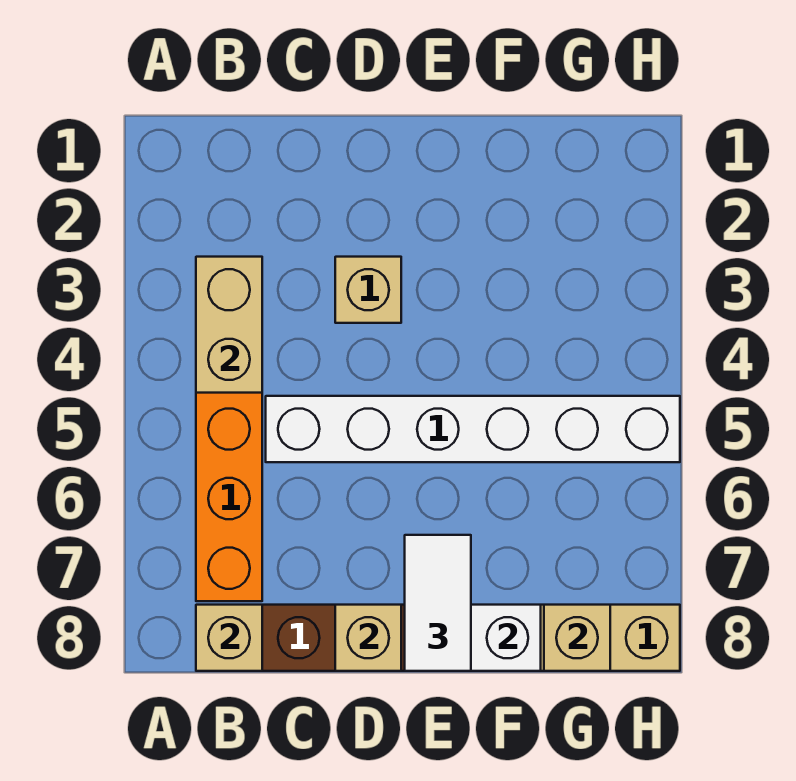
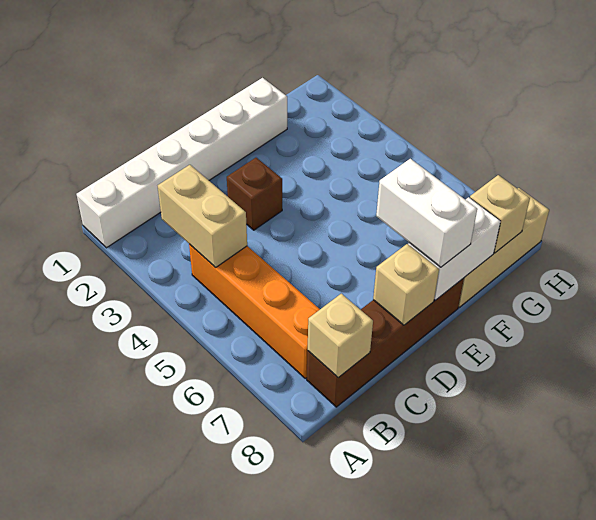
white 1x6 brick [266,396,680,462] -> white 1x6 brick moved to [76,78,287,248]
tan 1x1 brick [335,257,401,323] -> brown 1x1 brick [227,158,282,230]
white 1x2 tile [405,535,471,671] -> white 1x2 brick [376,159,477,267]

